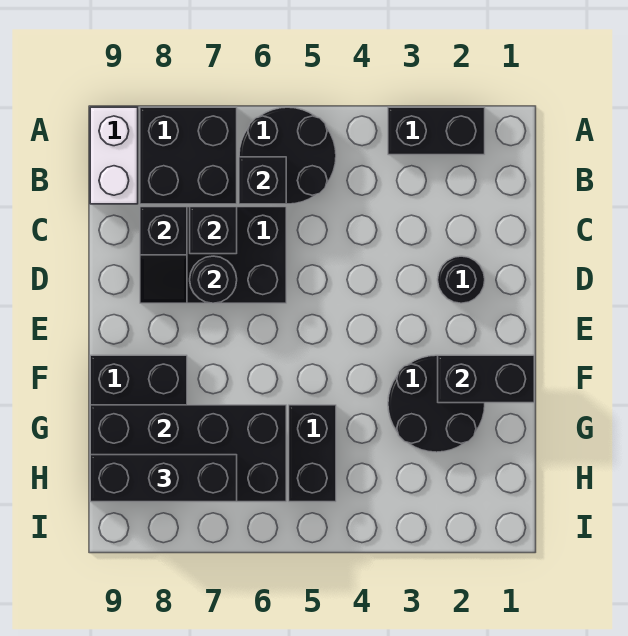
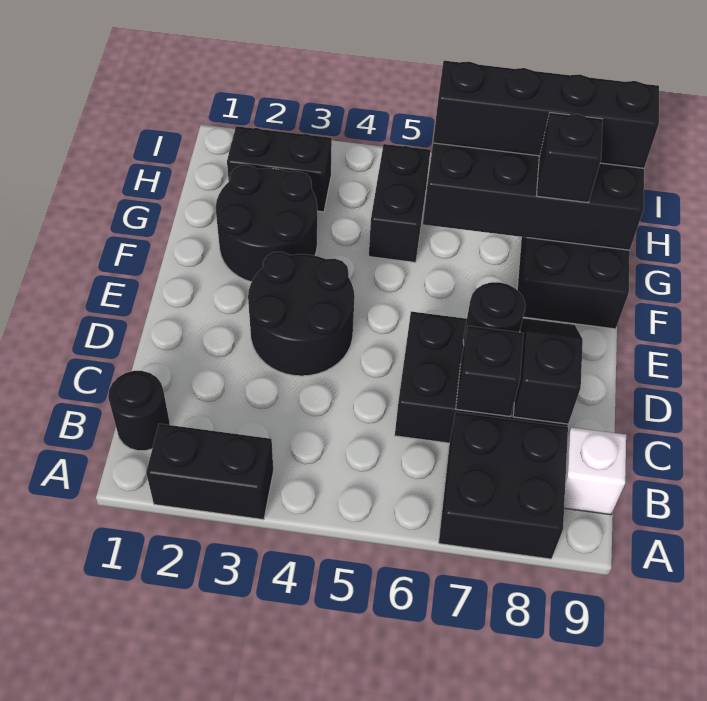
black 2x2 round brick [239,107,336,204] -> black 2x2 round brick moved to [248,252,355,376]
white 1x2 brick [90,107,138,204] -> white 1x1 brick [564,427,626,515]
black 1x1 brick [239,157,286,204] -> black 1x1 brick moved to [537,113,603,203]
black 1x1 round brick [438,256,485,303] -> black 1x1 round brick moved to [108,371,170,451]
black 1x2 brick [438,355,534,403] -> black 1x2 brick moved to [227,126,332,212]
black 1x3 brick [90,455,237,502] -> black 1x4 brick [433,61,659,168]

